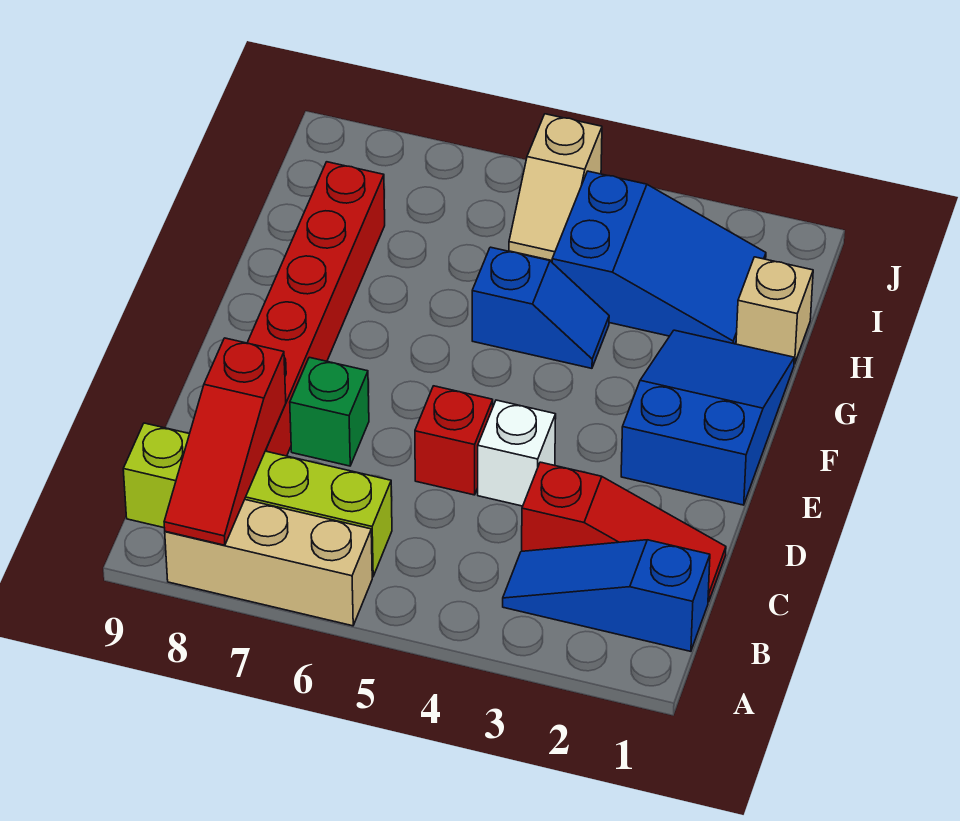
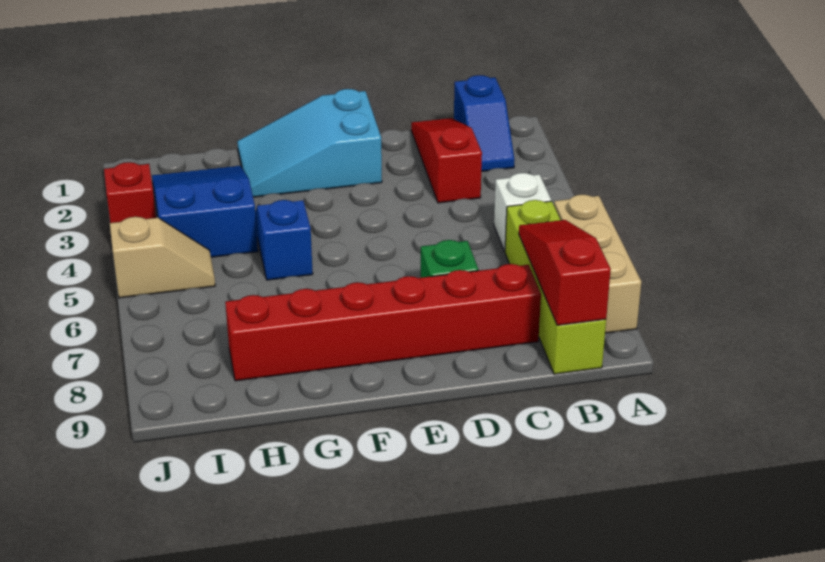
red 1x3 slope [164,338,286,545] -> red 1x3 slope turned to [519,220,611,325]
blue 1x3 slope [503,540,710,651] -> blue 1x2 slope [454,75,514,171]
white 1x1 brick [478,400,556,506] -> white 1x1 brick moved to [494,173,551,251]
red 1x1 brick [415,386,493,495] -> red 1x1 brick moved to [104,162,156,223]
blue 2x3 slope [621,330,794,505] -> cyan 2x3 slope [237,89,382,197]
tan 1x1 brick [736,257,813,364] -> none

